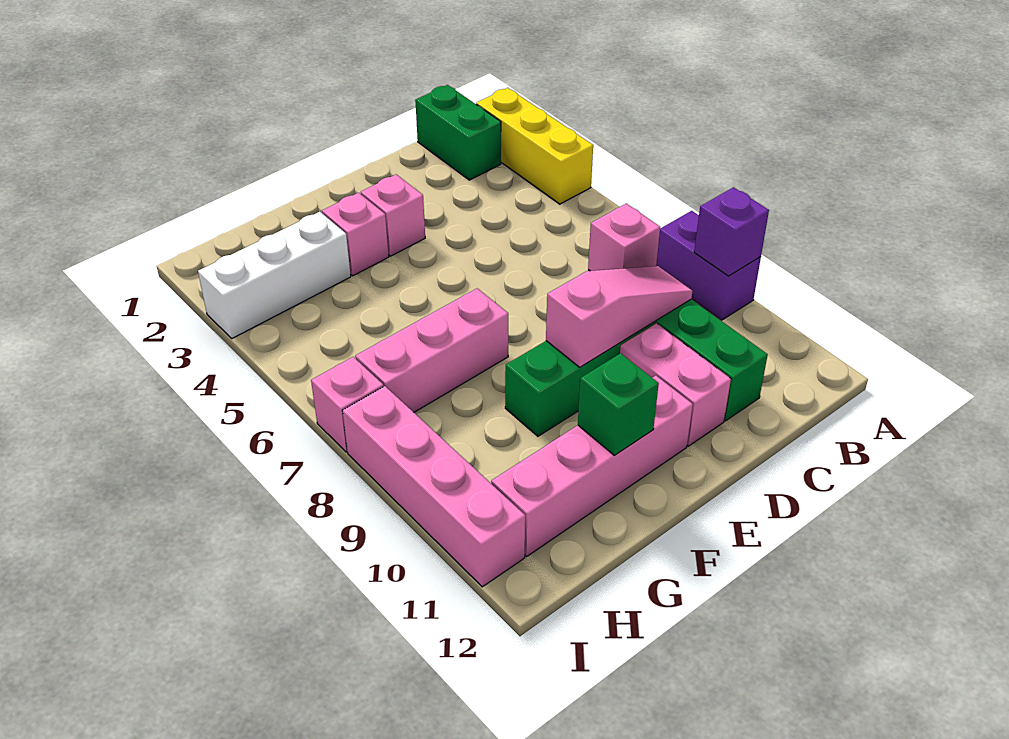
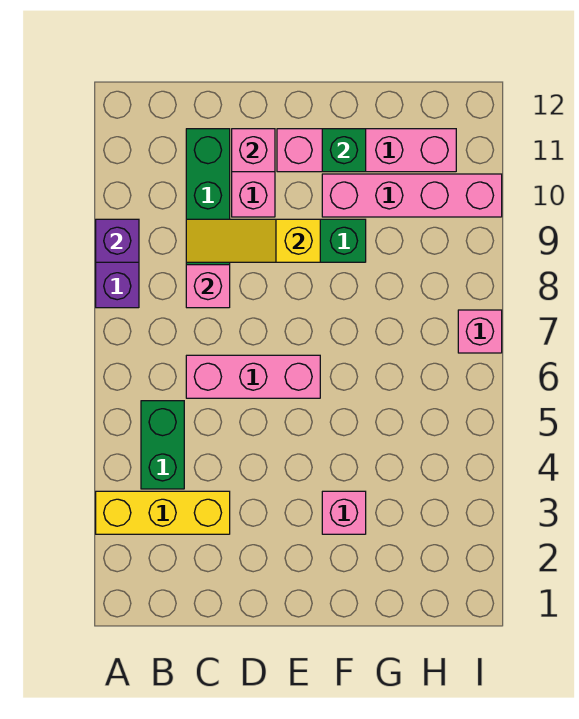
yellow 1x3 brick [476,88,593,204] -> yellow 1x3 brick turned to [96,491,230,534]
green 1x2 brick [415,85,501,180] -> green 1x2 brick moved to [141,401,184,489]
pink 1x3 slope [546,266,692,367] -> yellow 1x3 slope [186,219,320,262]
pink 1x1 brick [361,174,425,256] -> pink 1x1 brick moved to [232,129,275,172]
pink 1x3 brick [355,288,508,412] -> pink 1x3 brick moved to [186,355,320,398]
white 1x3 brick [198,212,351,338] -> none
pink 1x4 brick [343,386,525,587] -> pink 1x4 brick turned to [322,174,502,217]

